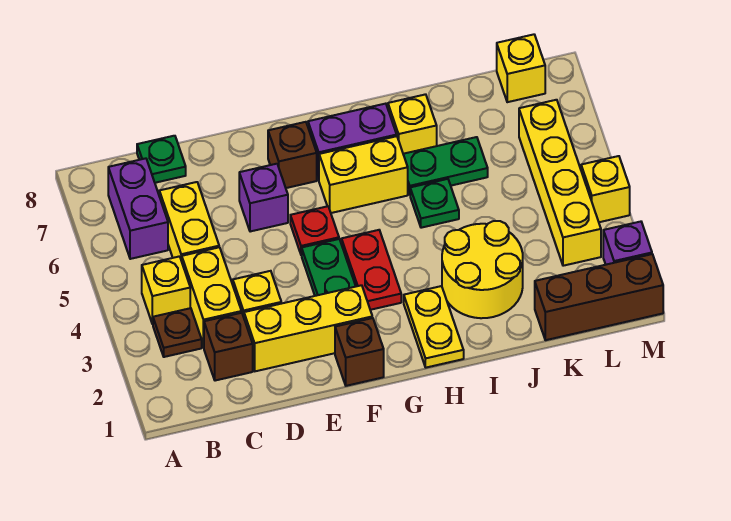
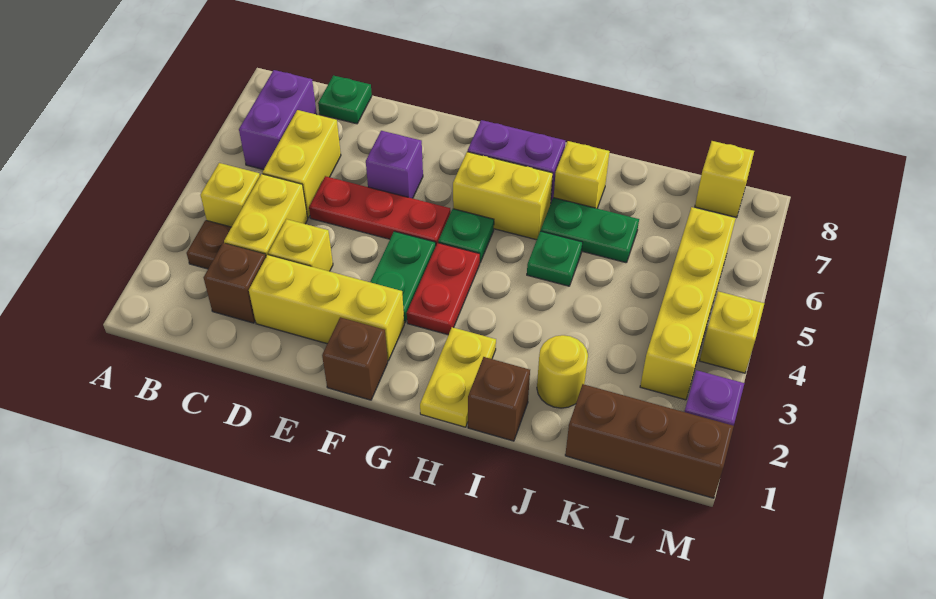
red 1x1 plate [290,206,339,255] -> red 1x3 plate [309,176,451,245]
brown 1x1 brick [268,122,317,188] -> brown 1x1 brick moved to [468,357,530,441]
none -> green 1x1 plate [438,209,494,262]
yellow 2x2 round brick [442,221,523,318] -> yellow 1x1 round brick [537,335,588,408]

